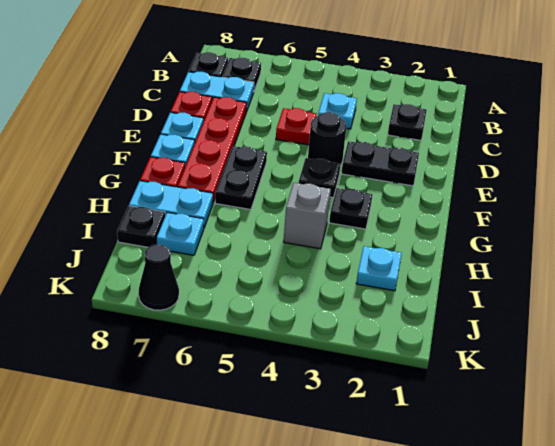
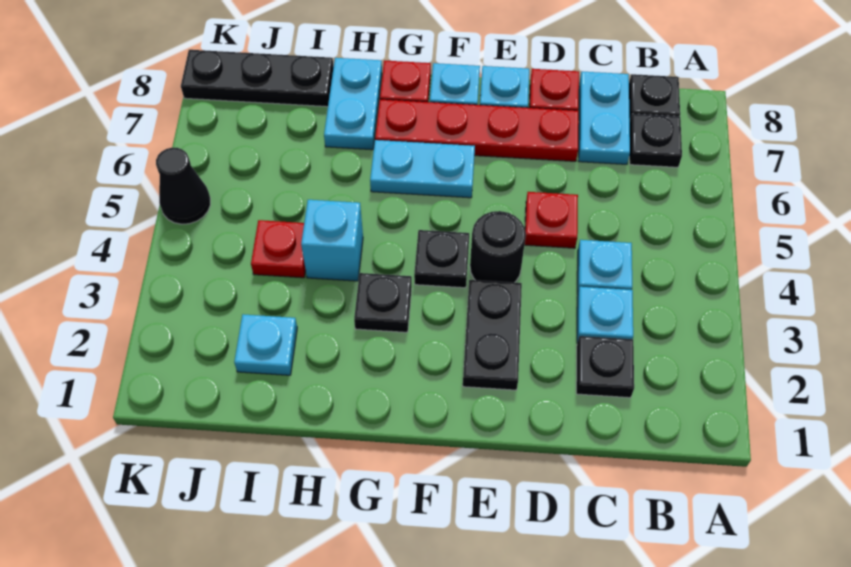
black 1x2 plate [215,146,267,210] -> cyan 1x2 plate [370,140,475,198]
grey 1x1 brick [284,183,331,249] -> cyan 1x1 brick [301,200,363,281]
none -> red 1x1 plate [251,220,306,278]
cyan 1x1 plate [157,212,204,255] -> cyan 1x1 plate moved to [577,287,633,343]
black 1x1 plate [117,206,165,247] -> black 1x3 plate [181,50,334,107]
black 1x1 cone [139,245,179,310] -> black 1x1 cone moved to [156,148,210,224]

